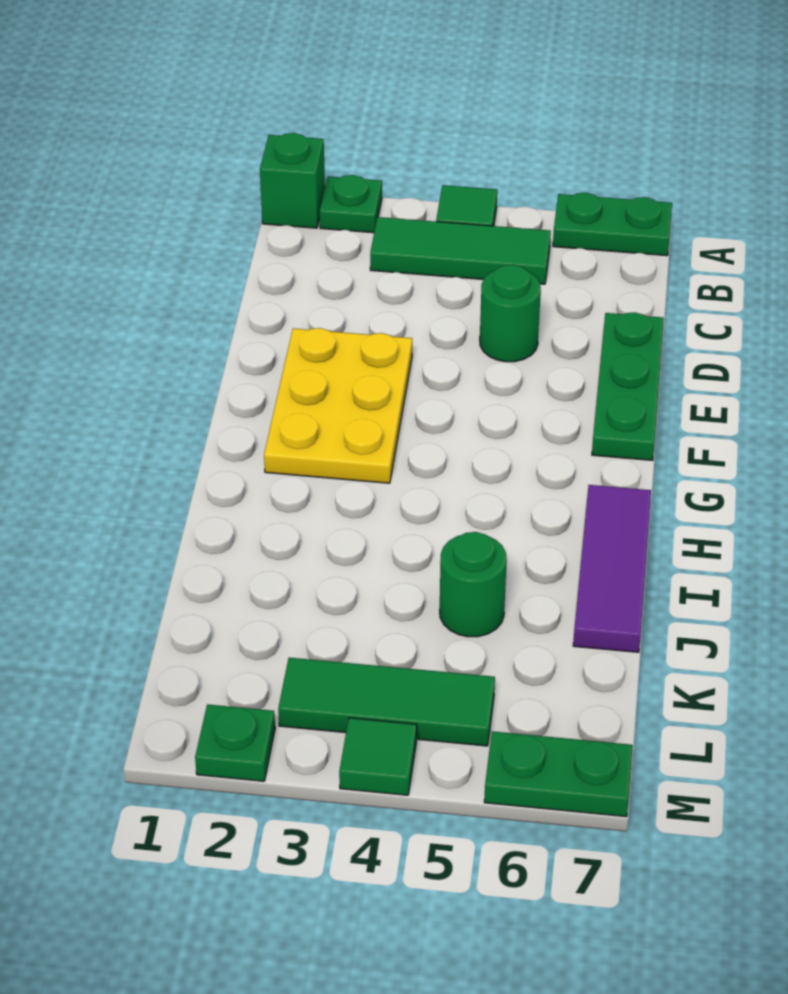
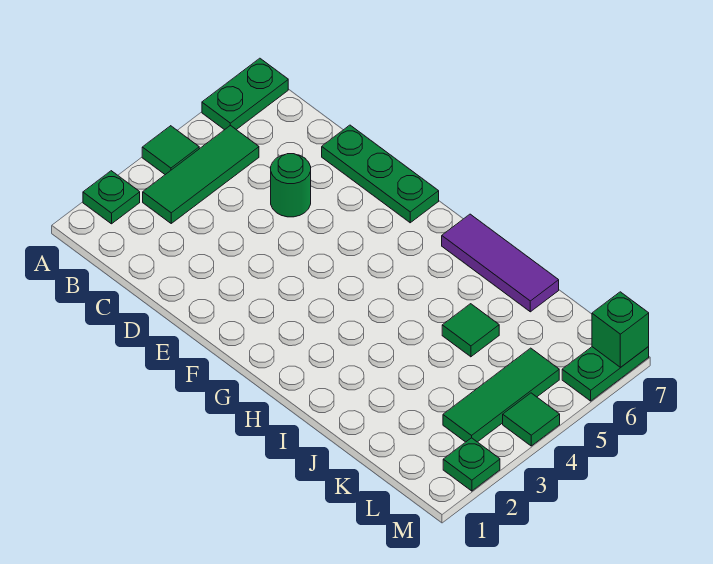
green 1x1 brick [260,133,325,228] -> green 1x1 brick moved to [592,292,649,367]
yellow 2x3 plate [264,328,412,483] -> none
green 1x1 round brick [440,532,507,637] -> green 1x1 tile [442,304,499,357]

